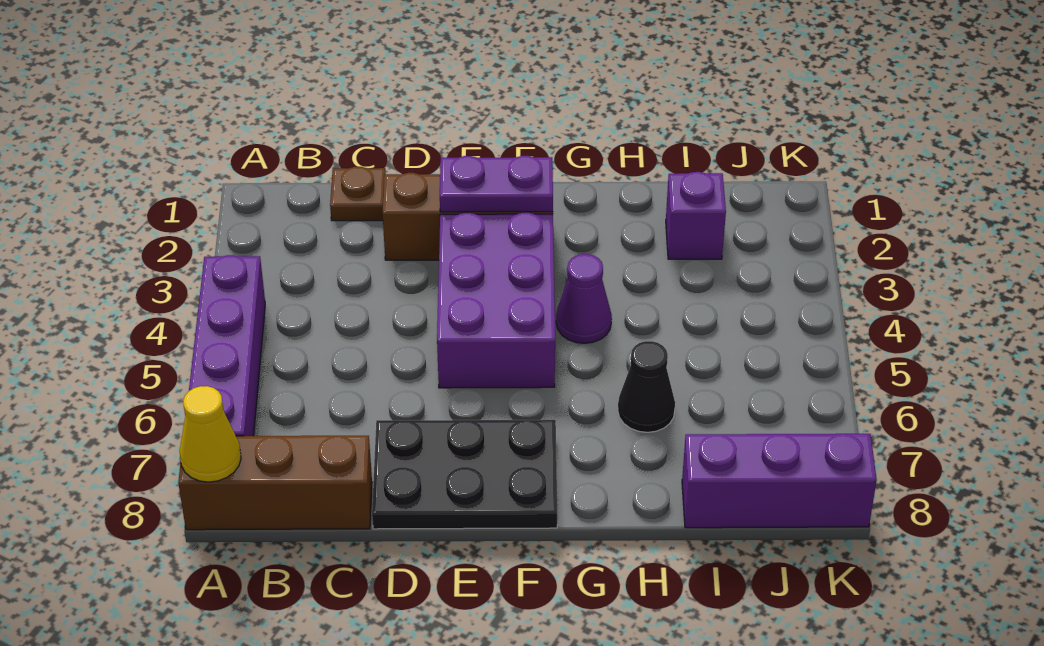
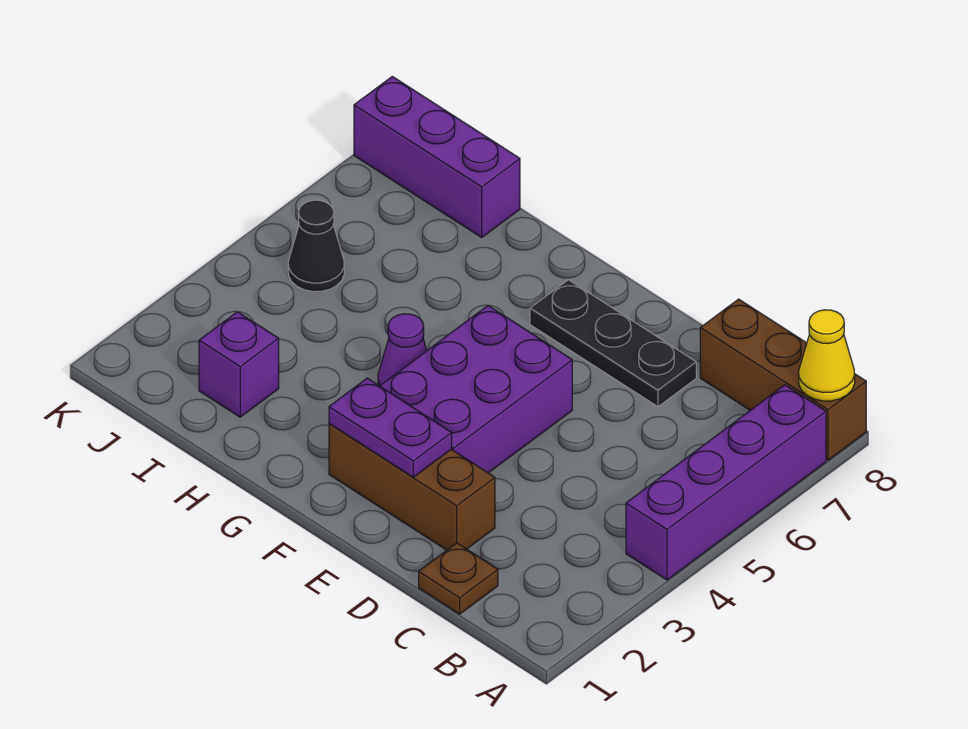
black 2x3 plate [372,420,557,529] -> black 1x3 plate [530,280,696,407]
black 1x1 cone [618,341,675,432] -> black 1x1 cone moved to [288,200,344,292]

